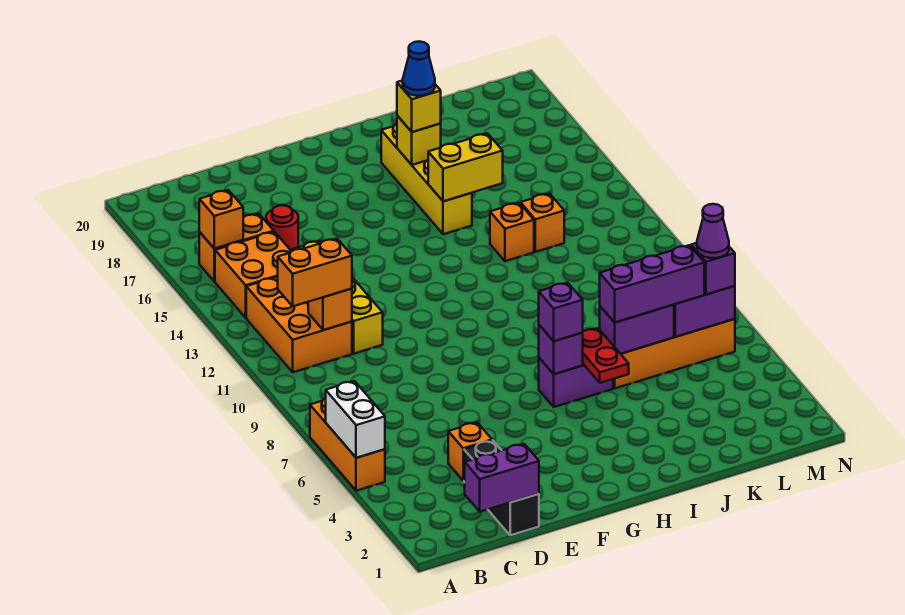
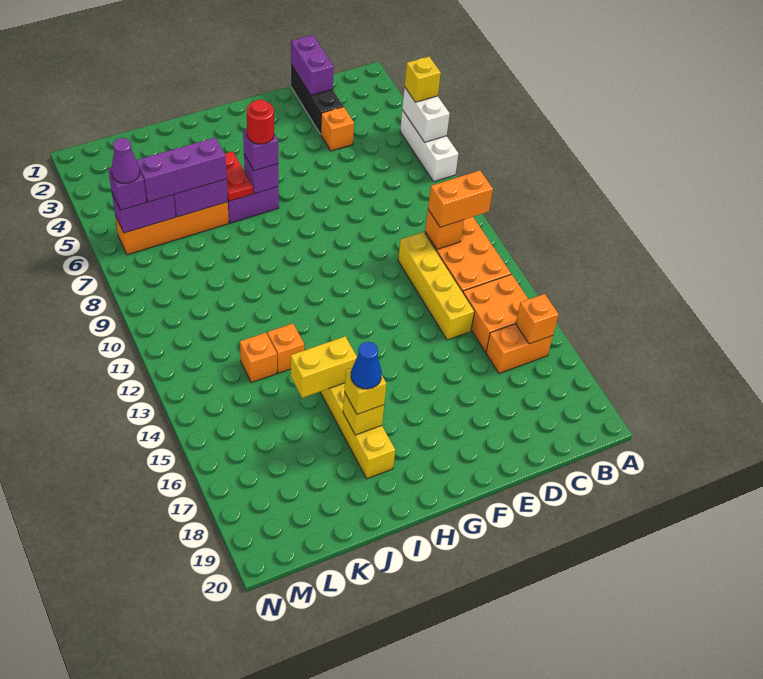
orange 1x3 brick [310,398,385,491] -> white 1x3 brick [400,110,458,182]
none -> yellow 1x1 brick [405,57,441,102]
purple 1x2 brick [465,444,539,512] -> purple 1x2 brick turned to [291,35,334,95]
red 1x1 round brick [266,205,298,251] -> red 1x1 round brick moved to [247,100,274,144]

